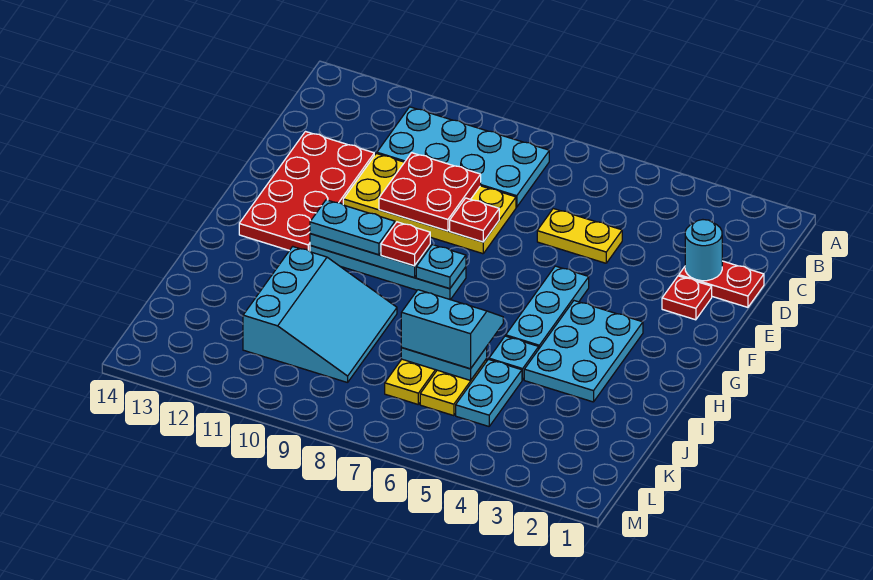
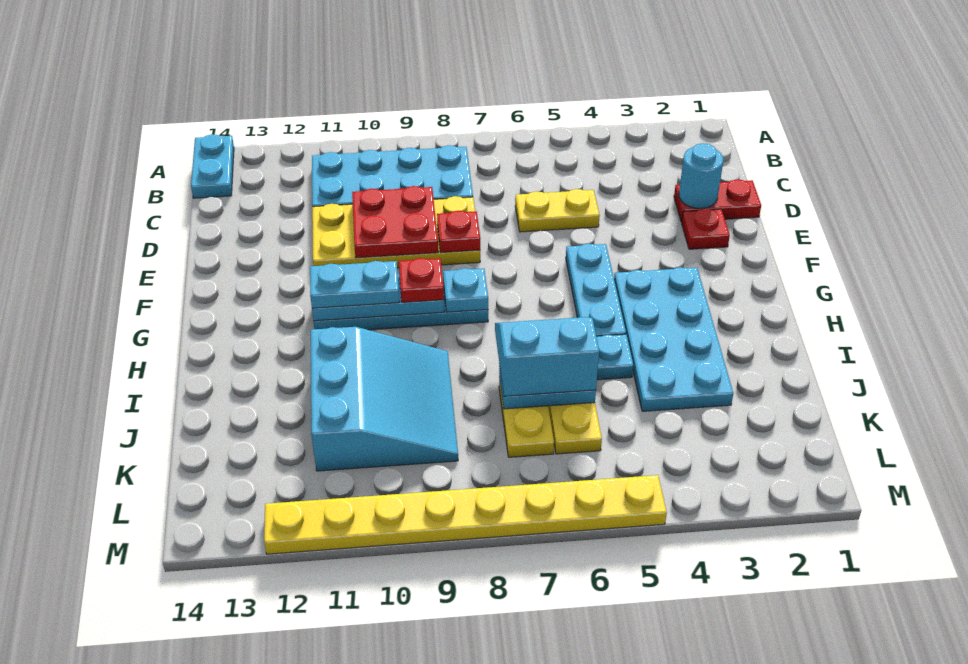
red 2x4 plate [239,132,374,251] -> none
cyan 2x3 plate [524,301,643,402] -> cyan 2x4 plate [614,267,733,411]
cyan 1x2 plate [456,359,522,426] -> cyan 1x2 plate moved to [191,134,234,198]
none -> yellow 1x8 plate [264,475,667,554]

